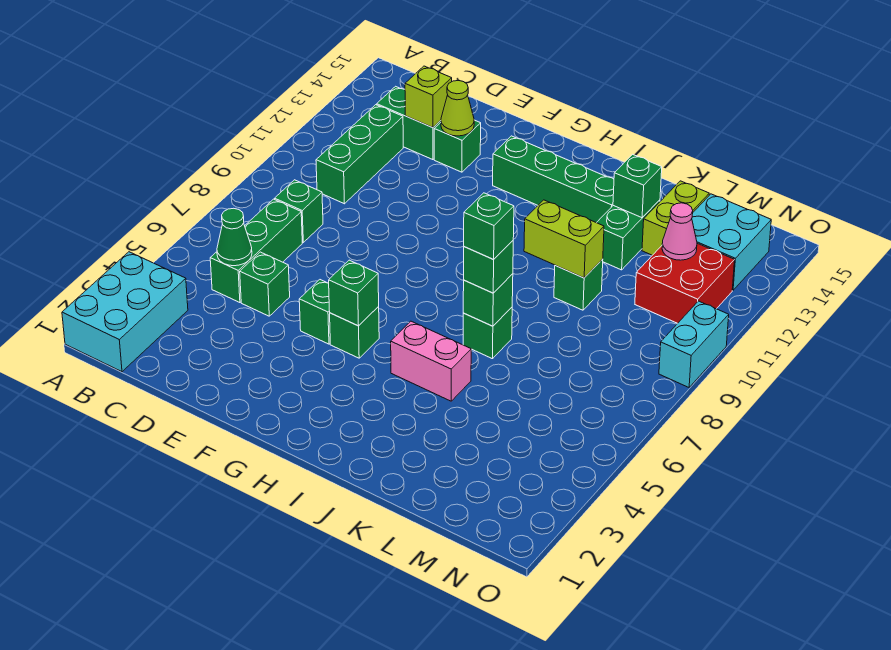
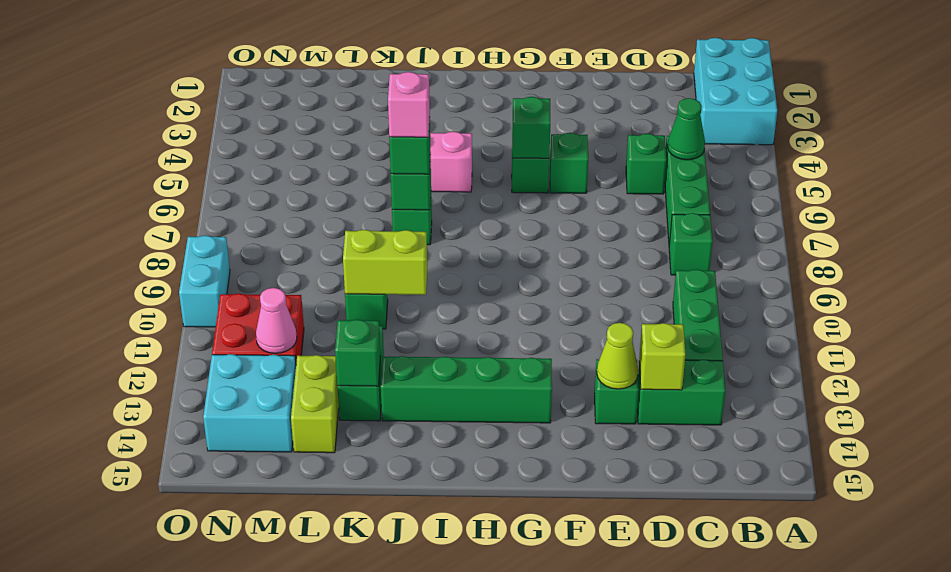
green 1x1 brick [464,193,514,259] -> pink 1x1 brick [388,72,430,137]

